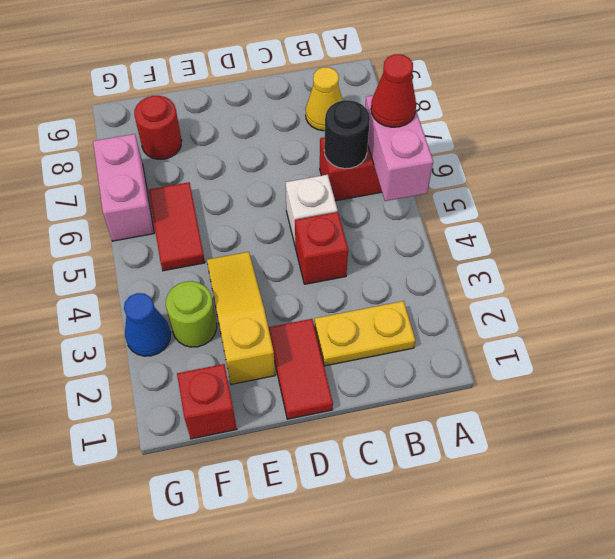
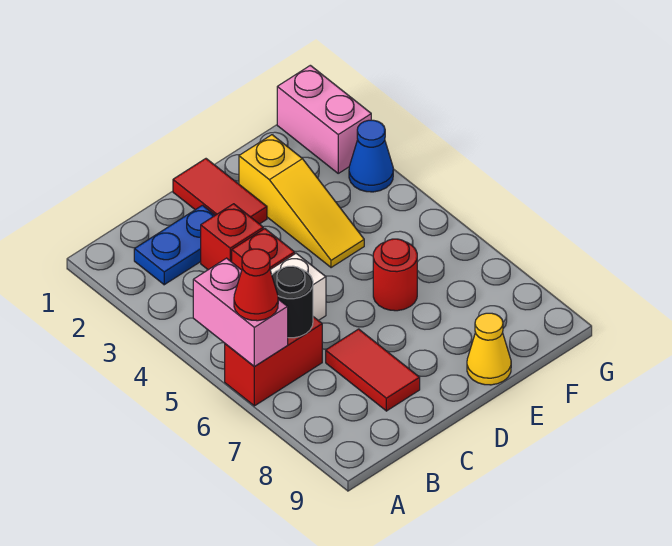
yellow 1x2 plate [315,301,415,366] -> blue 1x2 plate [134,205,215,285]
yellow 1x1 cone [306,67,343,131] -> yellow 1x1 cone moved to [467,313,511,385]
red 1x1 brick [177,364,237,439] -> red 1x1 brick moved to [201,204,263,270]
lime 1x1 round brick [166,281,217,347] -> none
red 1x2 tile [148,182,205,271] -> red 1x2 tile moved to [326,329,420,411]
red 1x1 round brick [134,96,182,159] -> red 1x1 round brick moved to [373,239,417,311]
pink 1x2 brick [93,134,154,241] -> pink 1x2 brick moved to [277,65,371,173]

